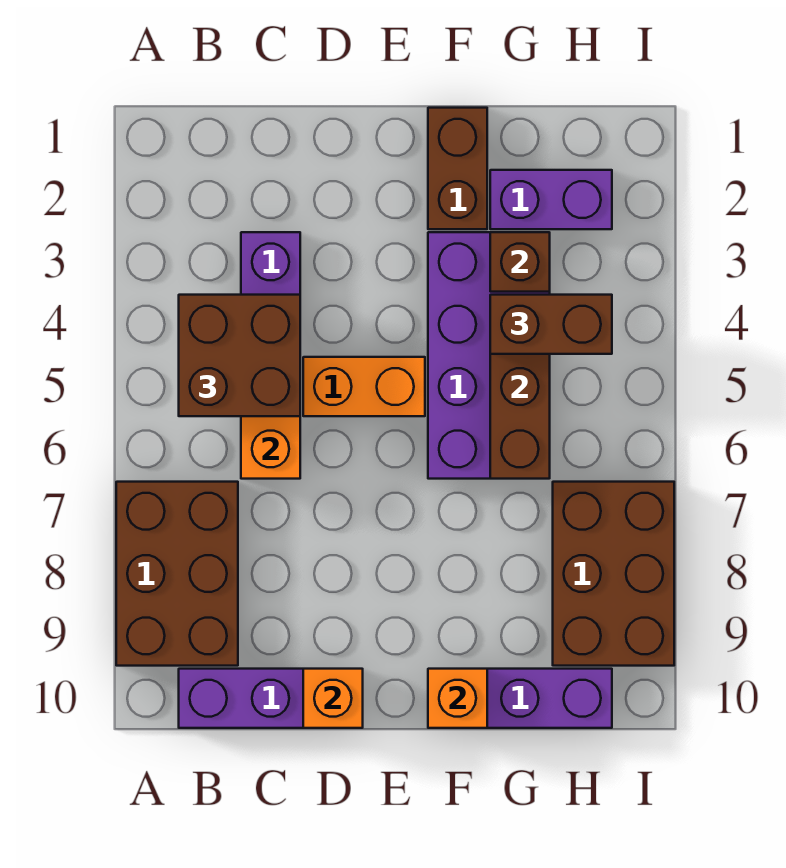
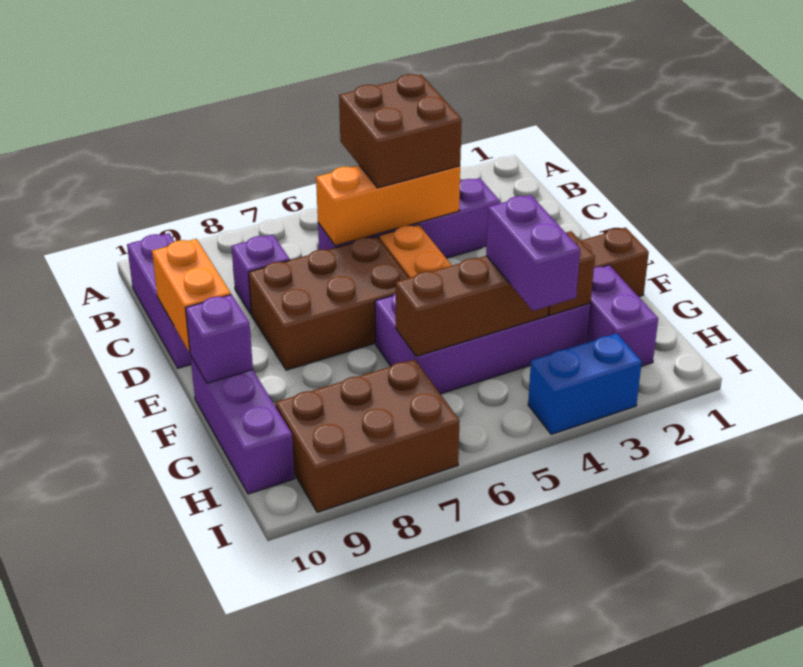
brown 2x3 brick [116,482,238,666] -> brown 2x3 brick moved to [249,236,409,370]
none -> purple 1x1 brick [232,235,290,314]
orange 1x1 brick [303,669,363,728] -> orange 1x2 brick [152,239,231,353]
orange 1x1 brick [428,669,487,728] -> purple 1x1 brick [185,295,253,383]
brown 1x2 brick [490,295,612,354] -> purple 1x2 brick [486,195,580,311]
none -> blue 1x2 brick [528,333,642,434]

